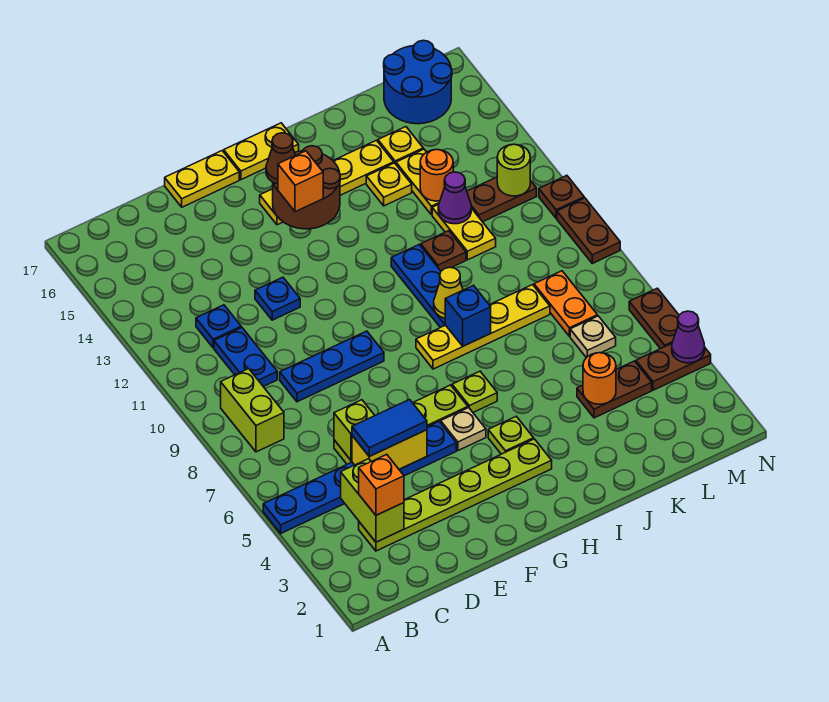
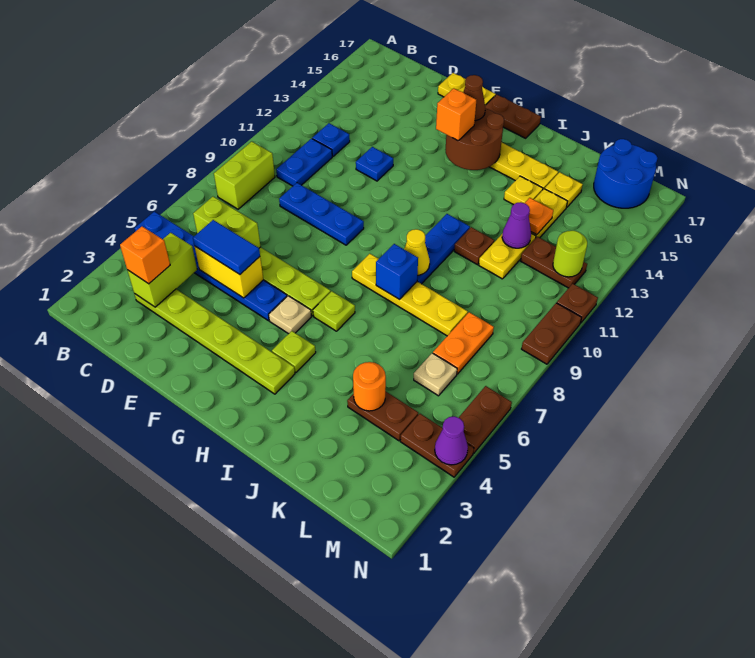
lime 1x1 brick [334,400,375,461] -> lime 1x2 brick [193,197,261,248]
yellow 1x2 plate [224,123,299,180] -> brown 1x2 plate [485,95,541,138]
orange 1x1 round brick [420,149,453,201] -> orange 1x1 plate [525,198,553,235]

